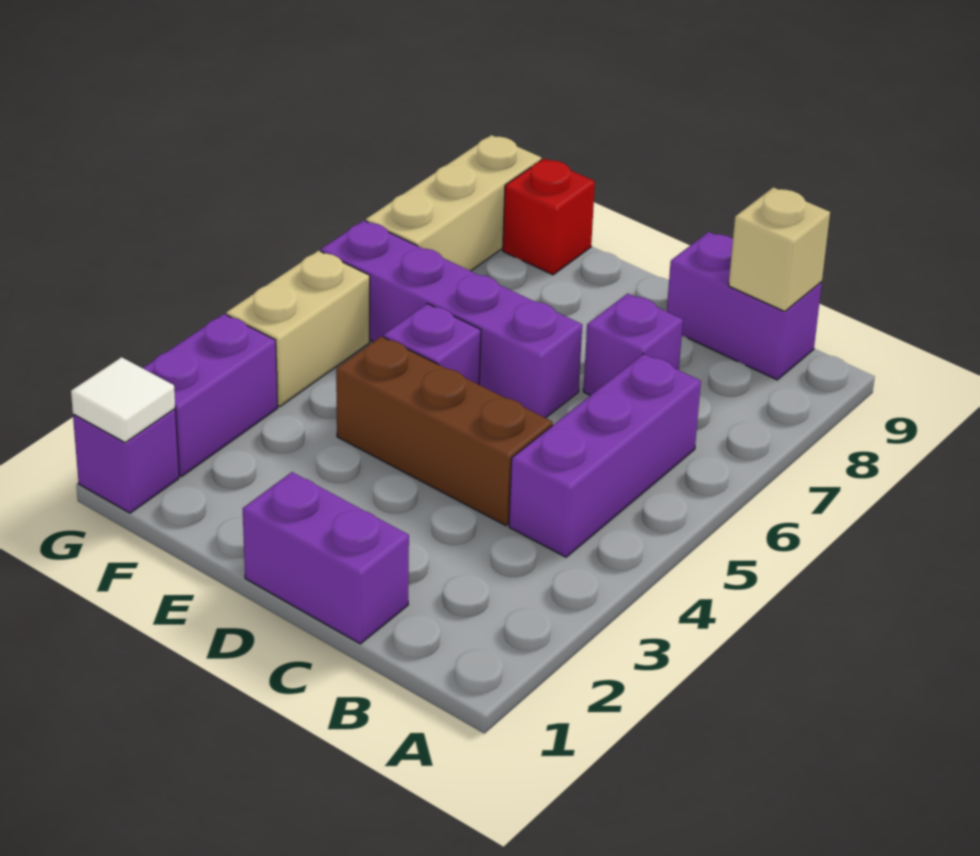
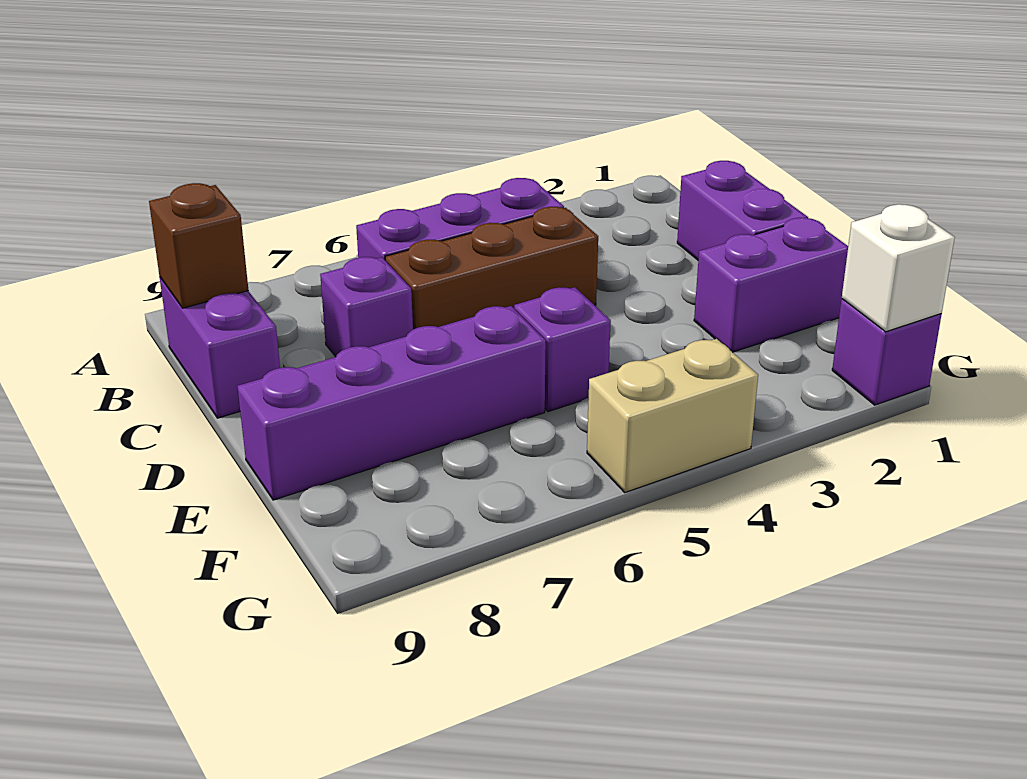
tan 1x1 brick [729,187,830,312] -> brown 1x1 brick [149,183,248,308]
brown 1x3 brick [336,336,553,526] -> brown 1x3 brick turned to [385,207,598,330]
purple 1x4 brick [321,220,582,418] -> purple 1x4 brick turned to [237,306,546,500]
red 1x1 brick [503,159,595,275] -> none
white 1x1 tile [71,357,175,442] -> white 1x1 brick [842,204,955,332]
purple 1x2 brick [143,314,277,476] -> purple 1x2 brick moved to [694,218,848,352]
tan 1x3 brick [366,135,541,271] -> none

